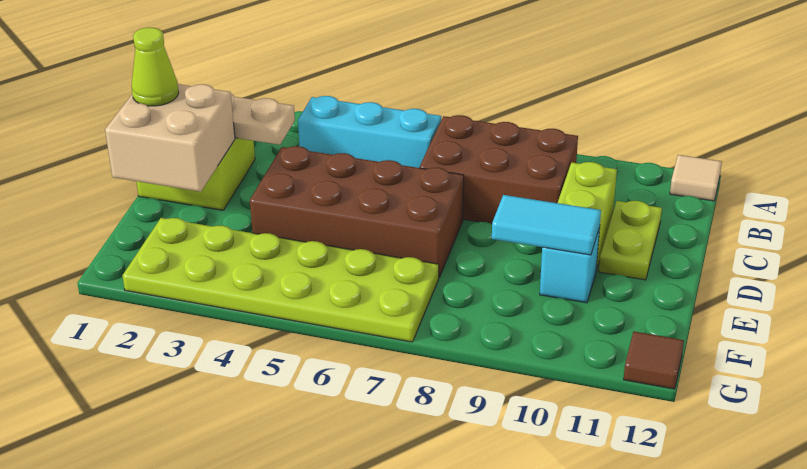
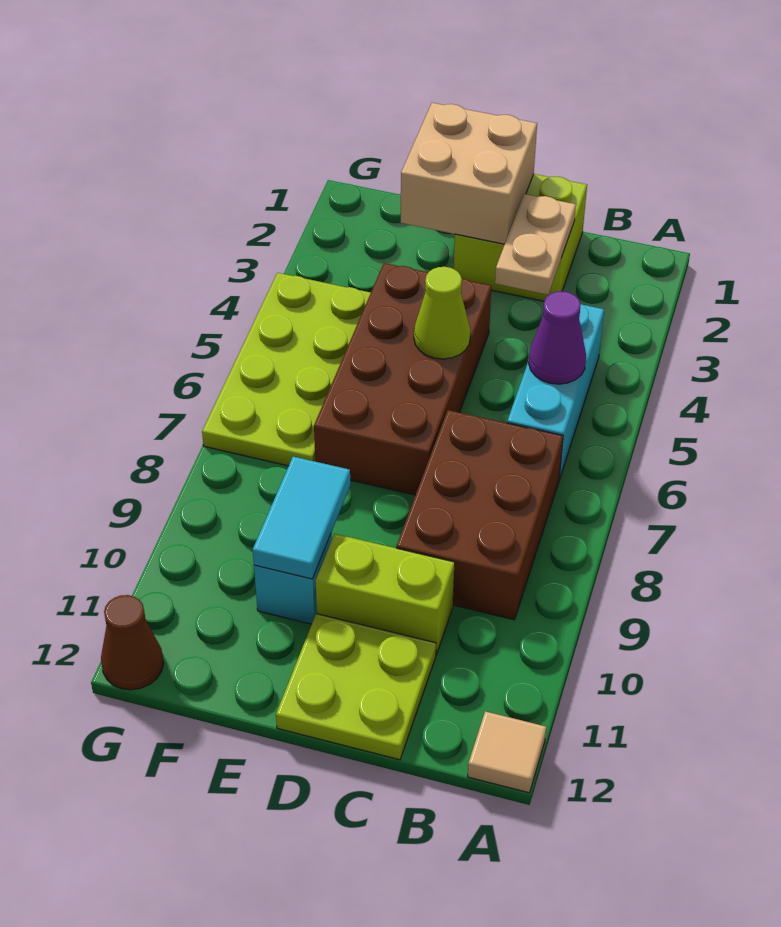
none -> purple 1x1 cone [529,291,586,384]
lime 1x2 plate [599,201,662,280] -> lime 2x2 plate [276,614,436,760]
lime 1x1 cone [132,27,179,106] -> lime 1x1 cone moved to [414,267,470,359]
lime 2x6 plate [122,218,439,342] -> lime 2x4 plate [202,273,371,466]
brown 1x1 tile [623,331,684,389] -> brown 1x1 cone [101,595,163,690]

